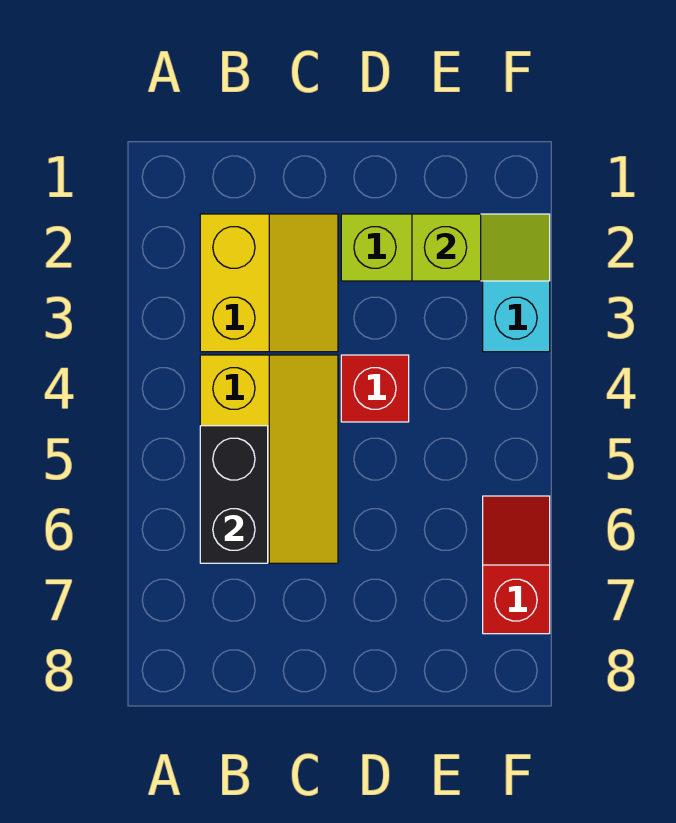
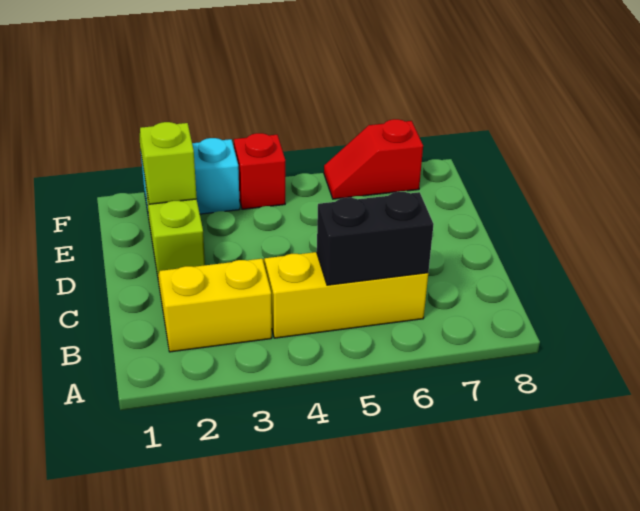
red 1x1 brick [341,355,409,422] -> red 1x1 brick moved to [234,133,285,209]

